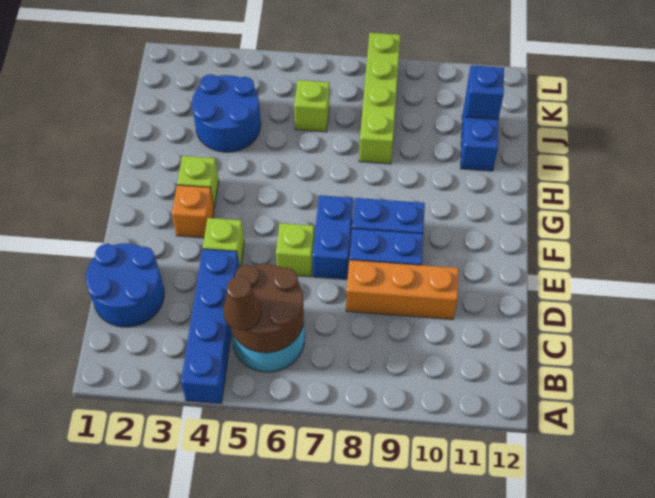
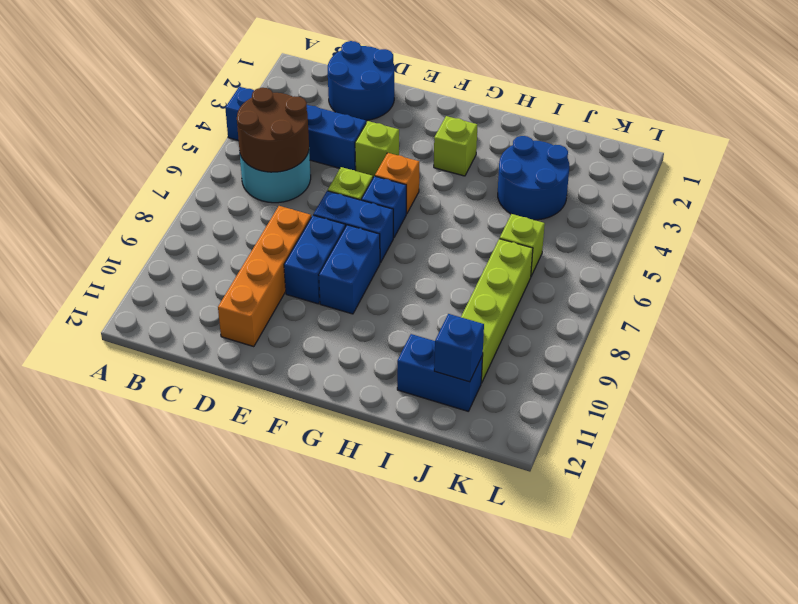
brown 1x1 cone [223,276,261,330] -> none
orange 1x3 brick [346,260,459,319] -> orange 1x4 brick [218,206,311,347]
orange 1x1 brick [172,185,214,238] -> orange 1x1 brick moved to [375,153,419,214]
none -> blue 1x1 brick [361,176,406,238]
lime 1x4 brick [359,33,401,164] -> lime 1x4 brick turned to [461,239,533,383]

